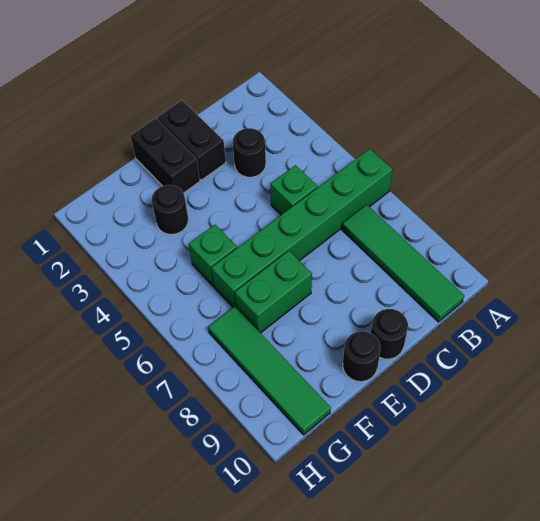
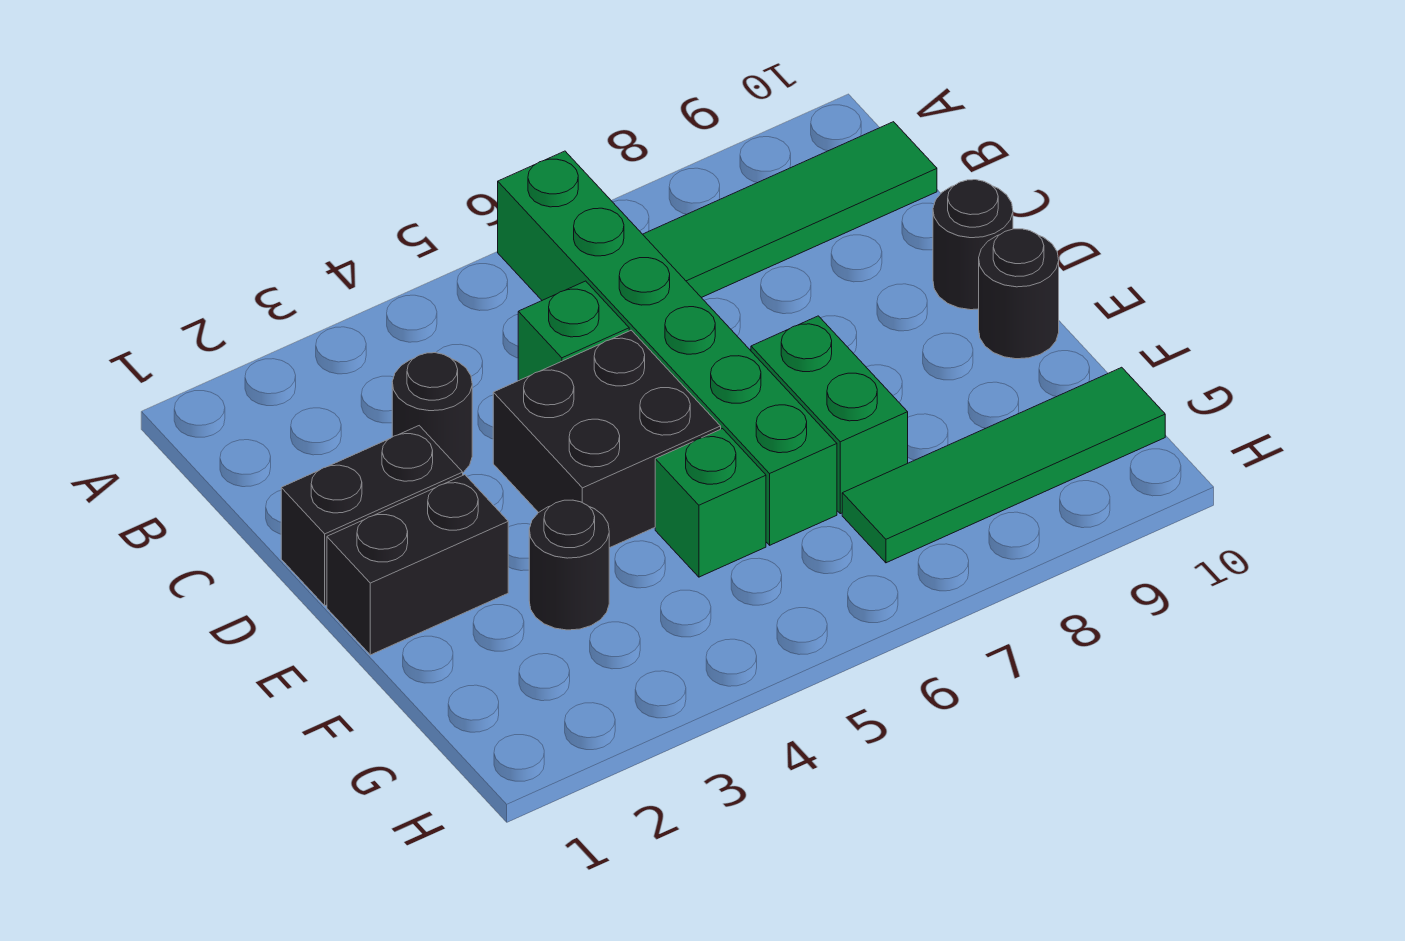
none -> black 2x2 brick [493,330,721,548]

